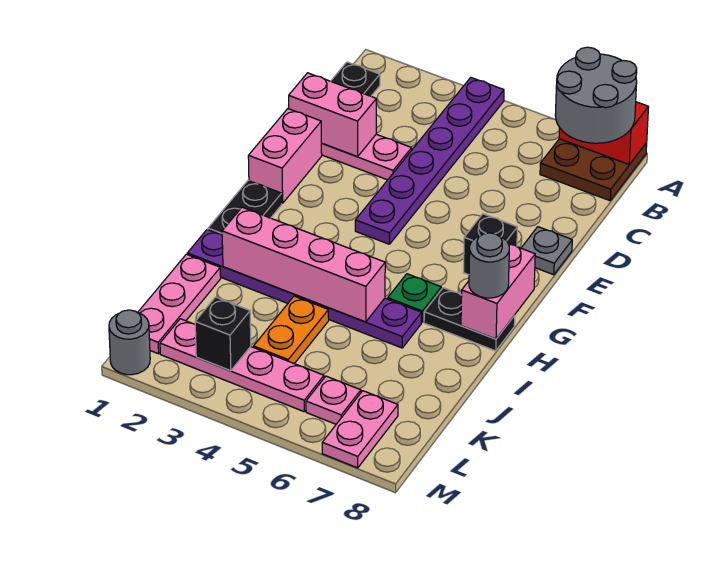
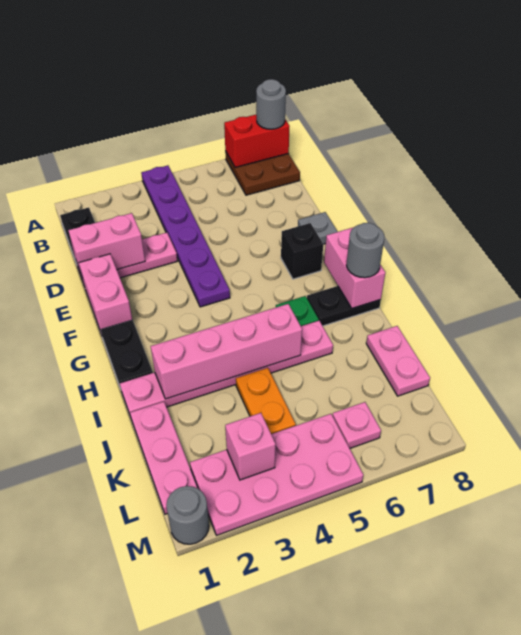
grey 2x2 round brick [555,47,637,143] -> grey 1x1 round brick [256,79,286,129]
purple 1x6 plate [187,230,422,348] -> pink 1x6 plate [120,321,333,417]
pink 1x4 plate [160,319,324,411] -> pink 2x4 plate [190,414,363,535]
black 1x1 brick [195,297,251,371] -> pink 1x1 brick [225,413,276,480]
pink 1x2 plate [322,391,398,468] -> pink 1x2 plate moved to [366,326,430,396]

